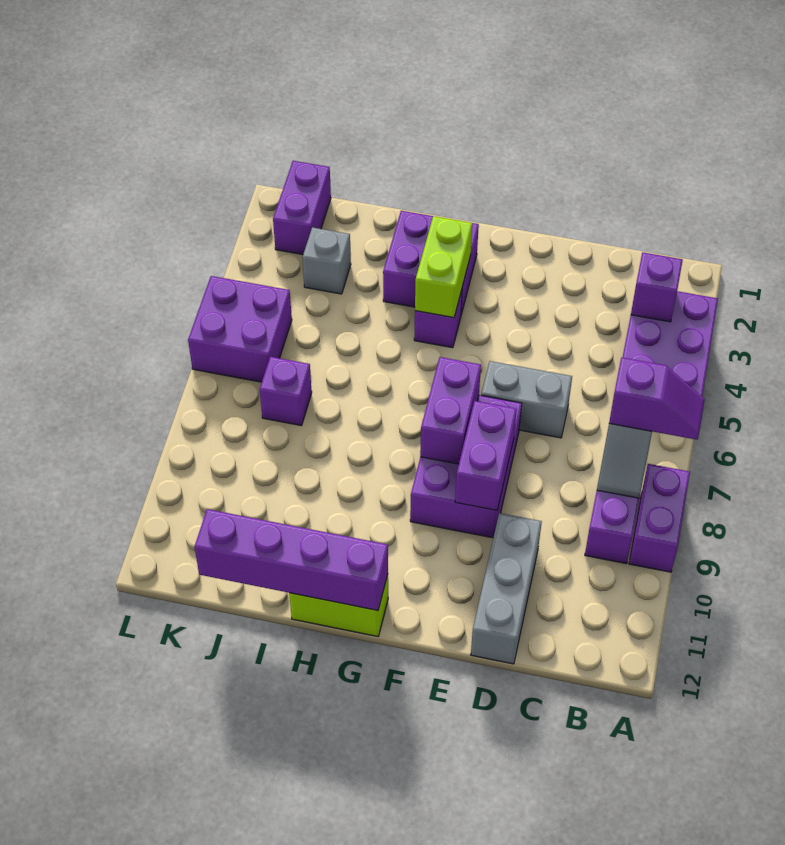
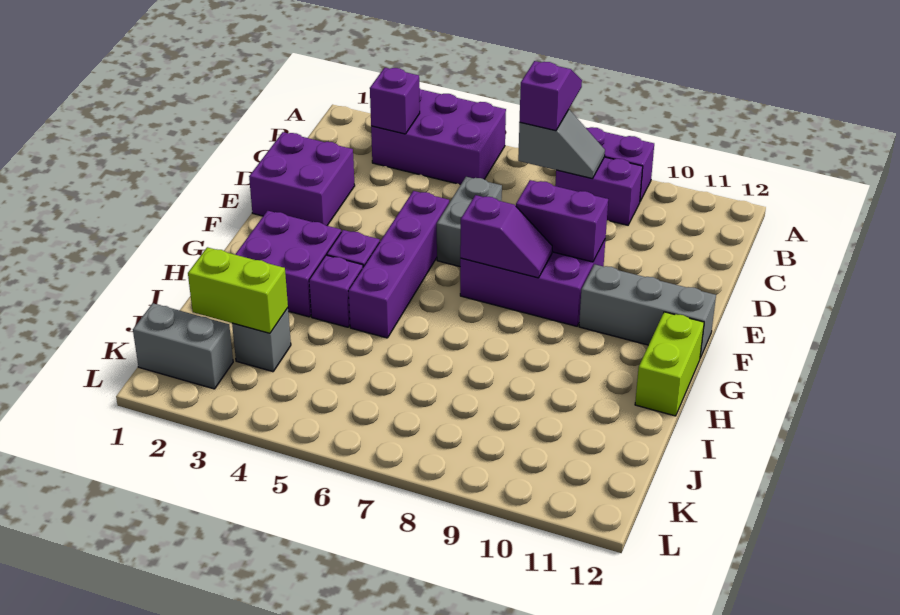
grey 1x3 brick [471,513,542,664] -> grey 1x3 brick moved to [579,264,716,358]
purple 1x2 brick [420,357,481,464] -> purple 1x2 slope [460,195,552,278]
lime 1x2 brick [415,216,472,318] -> lime 1x2 brick moved to [188,247,288,333]
purple 1x4 brick [194,509,388,610] -> purple 1x4 brick moved to [348,191,449,338]
purple 1x1 brick [260,357,312,426] -> purple 1x1 brick moved to [309,255,363,327]
purple 1x2 brick [273,161,331,255] -> grey 1x2 brick [133,303,233,389]
purple 2x2 brick [188,276,292,382] -> purple 2x2 brick moved to [249,132,355,226]

